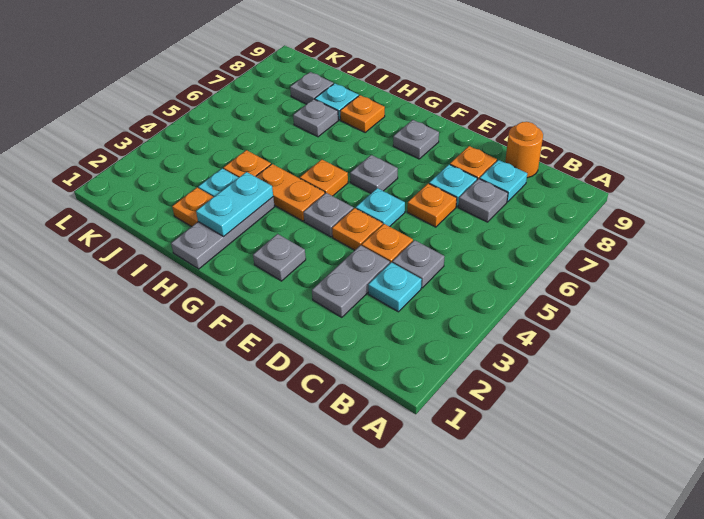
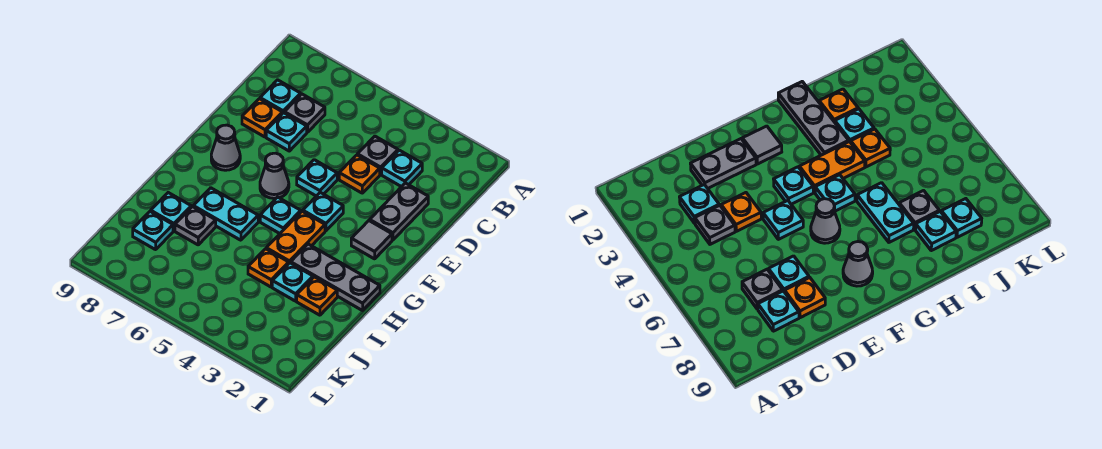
orange 1x1 round brick [505,122,543,178] -> none
grey 1x2 plate [312,245,390,317] -> grey 1x2 plate turned to [370,183,428,240]
orange 1x1 plate [407,183,457,227] -> none
orange 1x1 plate [332,208,383,250] -> none
grey 1x1 plate [253,234,306,281] -> grey 1x1 tile [351,221,392,259]
grey 1x1 plate [304,193,353,237] -> cyan 1x1 plate [303,192,343,231]
grey 1x1 plate [350,155,398,193] -> grey 1x1 cone [260,153,289,198]
grey 1x1 plate [393,120,439,159] -> grey 1x1 cone [211,125,240,170]
orange 1x1 plate [300,159,348,196] -> cyan 1x1 plate [260,197,301,234]
cyan 1x2 plate [196,172,273,236] -> cyan 1x2 plate moved to [193,188,258,240]
orange 1x1 plate [340,95,385,132] -> none
grey 1x1 plate [290,72,333,104] -> cyan 1x1 plate [133,211,173,250]

